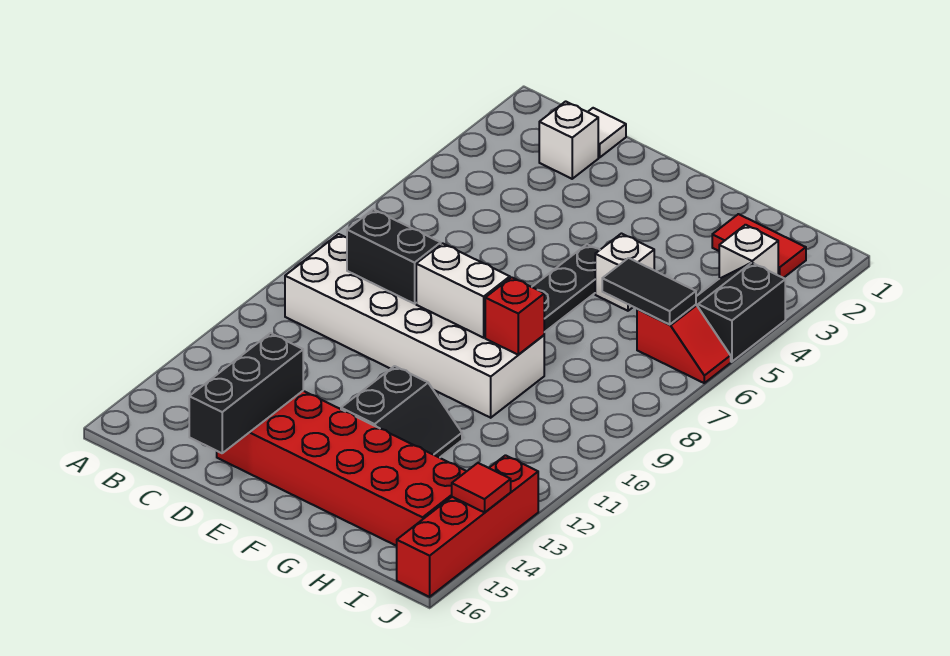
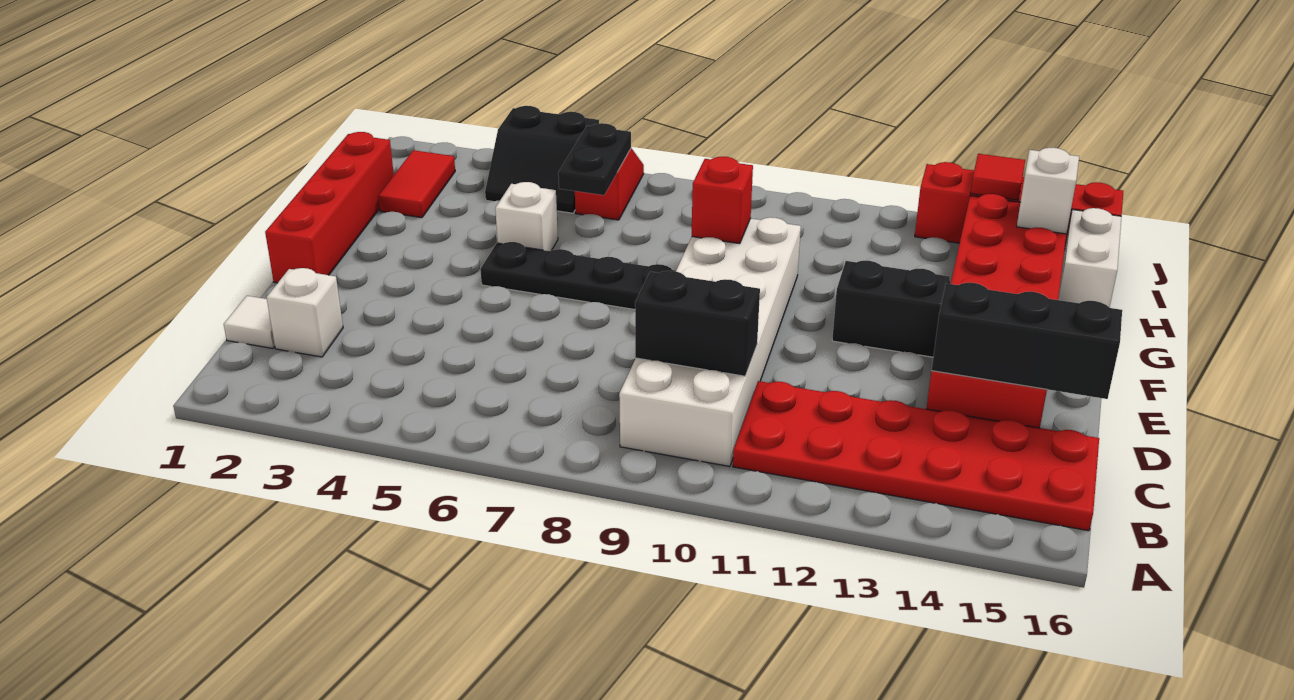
none -> red 2x6 plate [733,381,1099,531]
black 1x2 brick [347,209,441,304] -> black 1x2 brick turned to [635,271,760,376]
none -> red 1x4 brick [265,132,394,283]
white 1x2 brick [416,243,510,338] -> white 1x2 brick moved to [1058,208,1122,308]
black 1x2 tile [602,258,696,324] -> black 1x2 plate [558,123,631,195]
white 1x1 brick [719,225,778,279] -> white 1x1 brick moved to [1017,148,1079,234]

